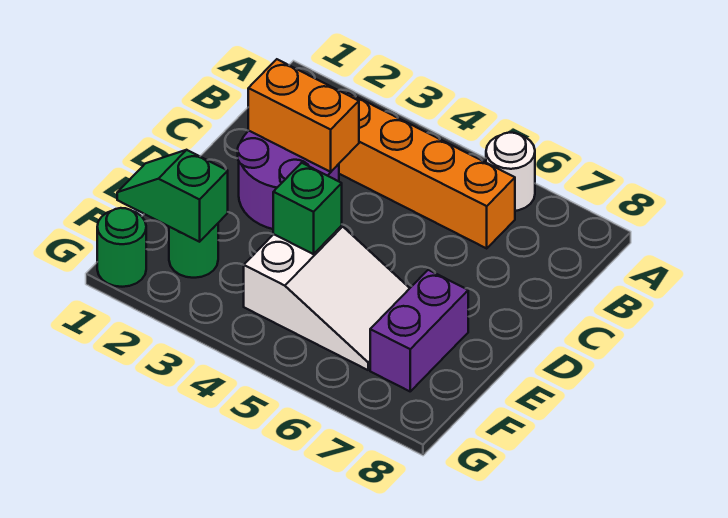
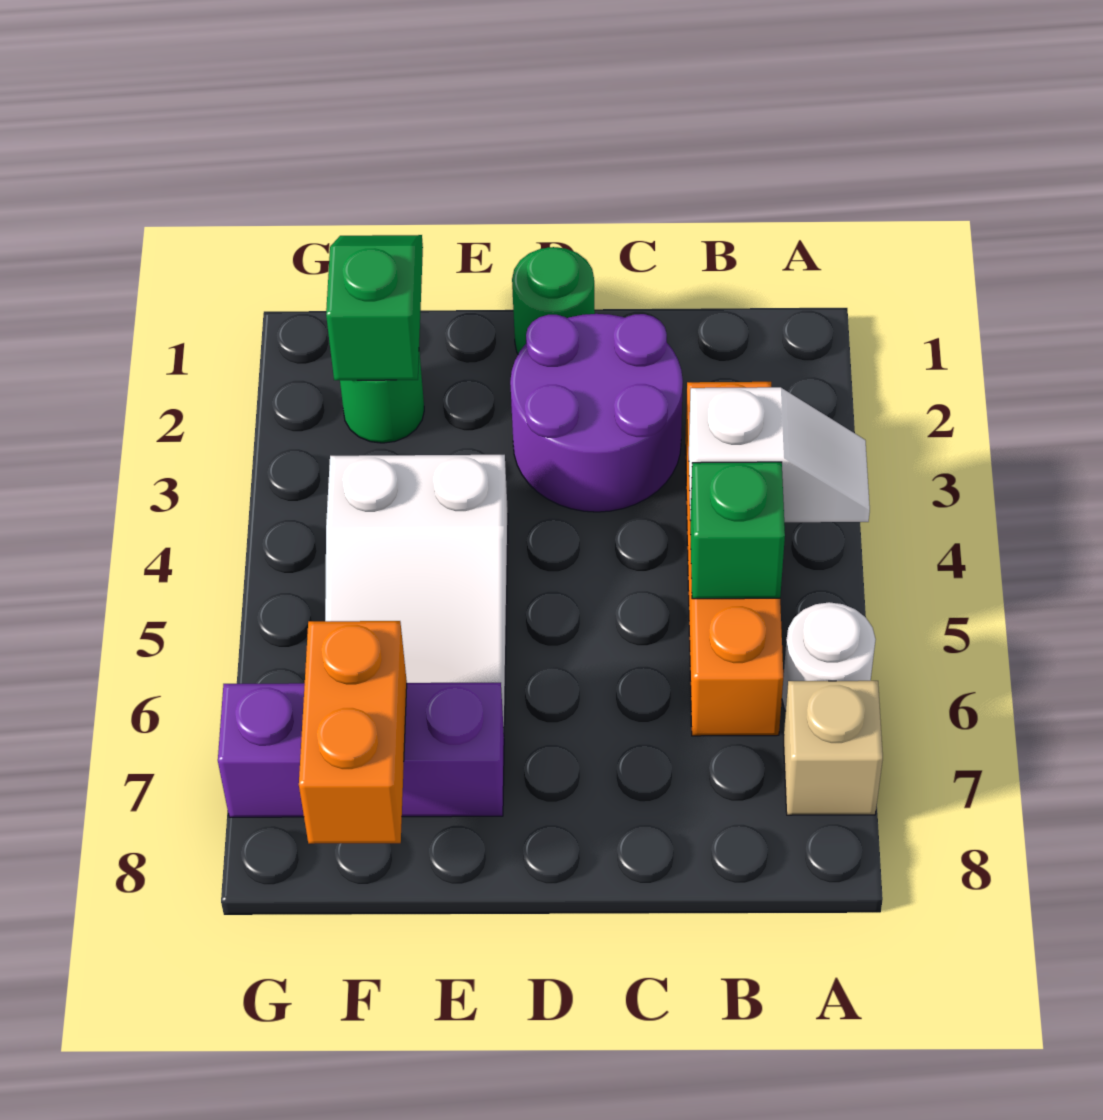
none -> white 1x2 slope [689,387,870,522]
none -> tan 1x1 brick [784,681,883,815]
orange 1x2 brick [248,59,359,172] -> orange 1x2 brick moved to [299,621,407,844]
green 1x1 brick [273,163,342,254] -> green 1x1 brick moved to [690,462,785,599]
purple 1x2 brick [370,270,468,391] -> purple 1x3 brick [218,683,504,817]
green 1x1 round brick [97,208,146,287] -> green 1x1 round brick moved to [512,247,595,354]

